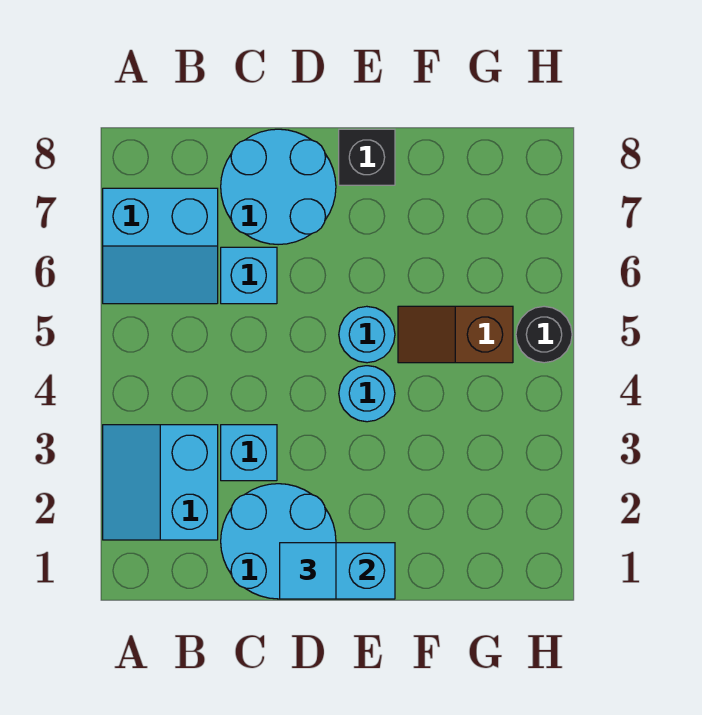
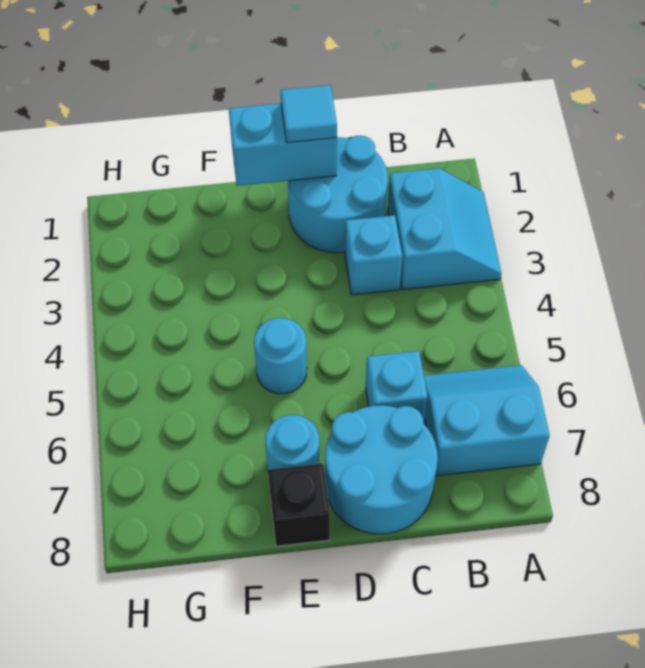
cyan 1x1 round brick [339,366,395,422] -> cyan 1x1 round brick moved to [265,415,320,474]
brown 1x2 slope [398,306,513,363] -> none
black 1x1 round brick [516,306,572,363] -> none

